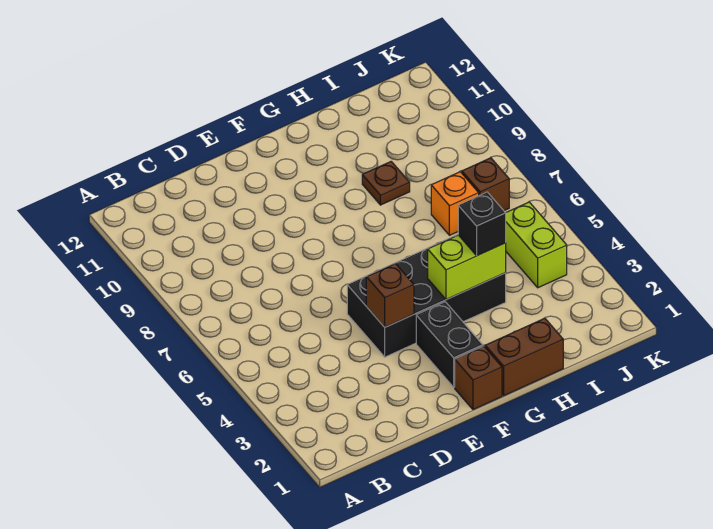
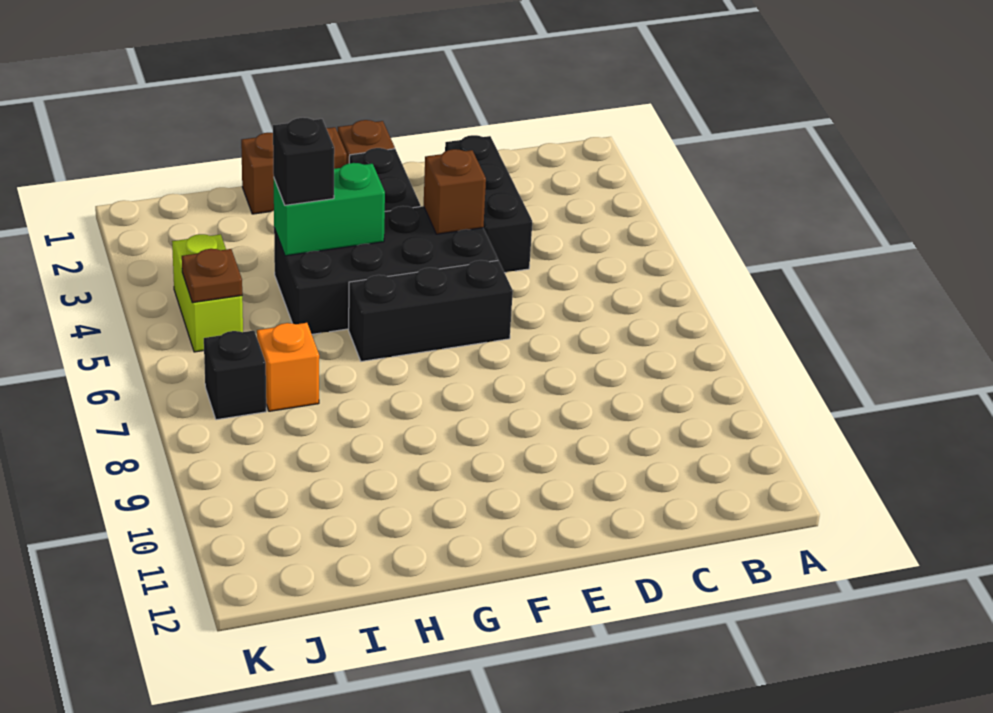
none -> black 1x3 brick [445,135,532,273]
none -> black 1x3 brick [349,260,513,361]
lime 1x2 brick [428,235,506,300] -> green 1x2 brick [274,163,385,256]
brown 1x1 plate [362,162,410,205] -> brown 1x1 plate moved to [182,249,242,303]
brown 1x1 brick [462,158,509,211] -> black 1x1 brick [204,331,266,420]

